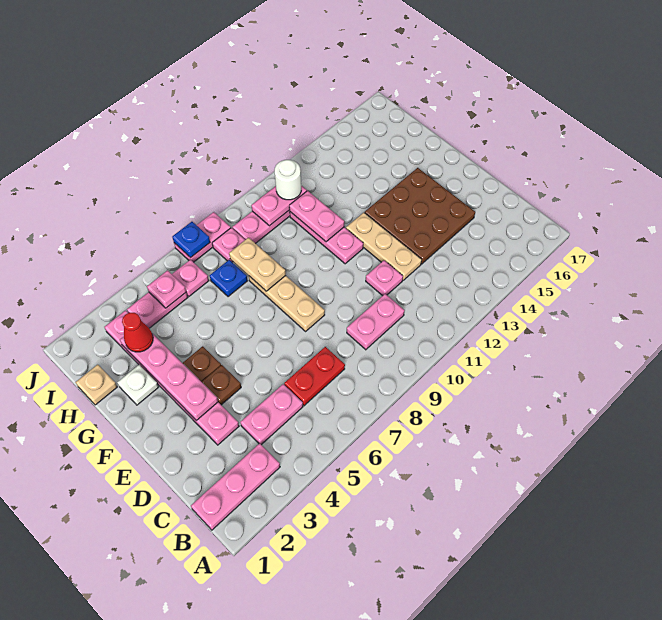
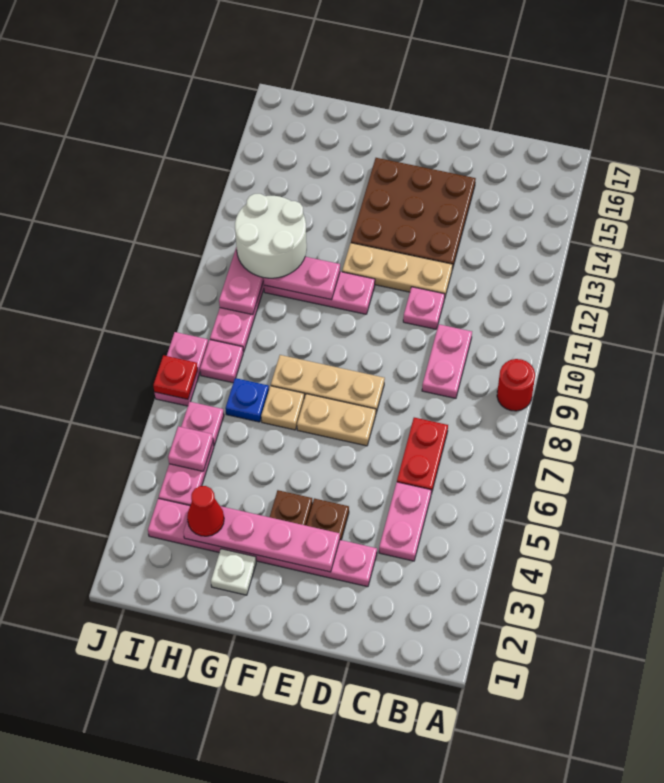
none -> red 1x1 round brick [497,359,535,411]
pink 1x3 plate [191,443,280,530] -> none
tan 1x2 plate [229,238,286,291] -> tan 1x2 plate moved to [297,394,376,446]
tan 1x1 plate [76,365,117,405] -> tan 1x1 plate moved to [261,386,304,430]
white 1x1 round brick [275,160,301,200] -> white 2x2 round brick [235,194,307,278]
blue 1x1 plate [172,222,210,258] -> red 1x1 plate [153,355,198,399]

